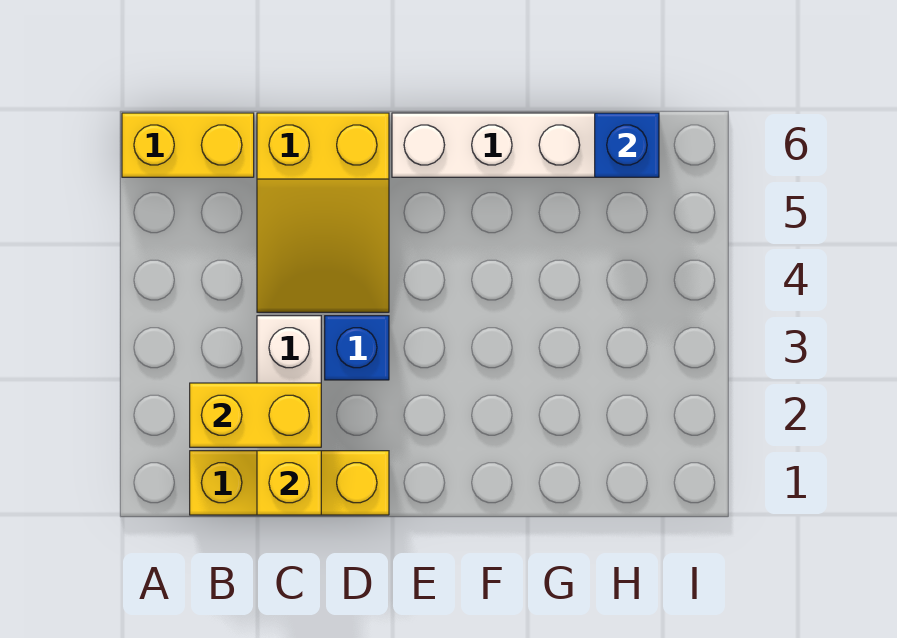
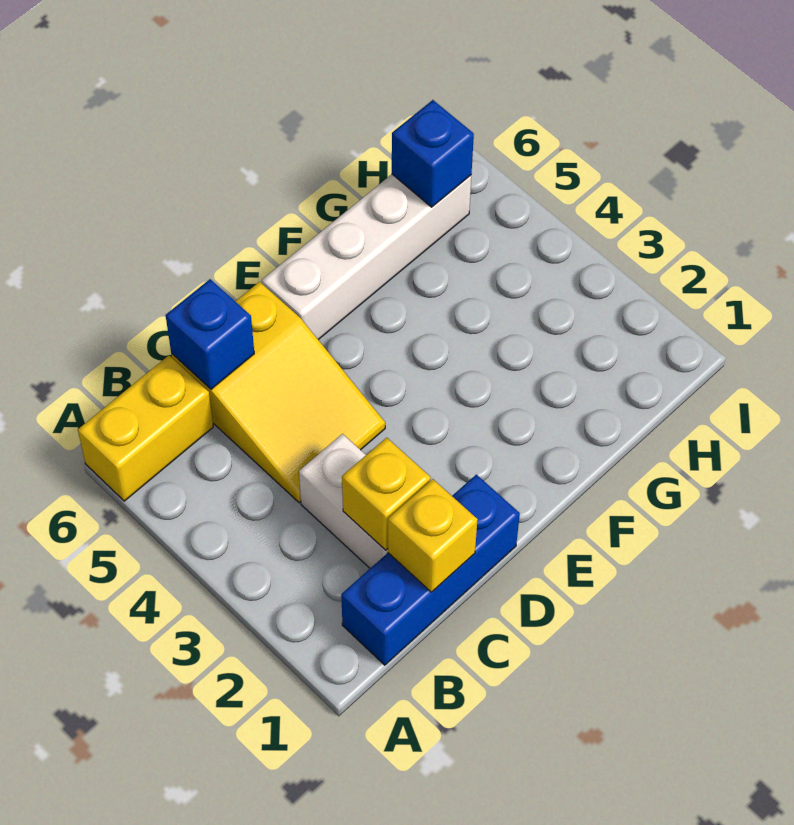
yellow 1x3 brick [190,451,389,515] -> blue 1x3 brick [341,475,520,665]
yellow 1x2 brick [190,383,321,447] -> yellow 1x1 brick [342,438,431,550]
blue 1x1 brick [325,316,389,380] -> blue 1x1 brick moved to [166,279,254,389]

